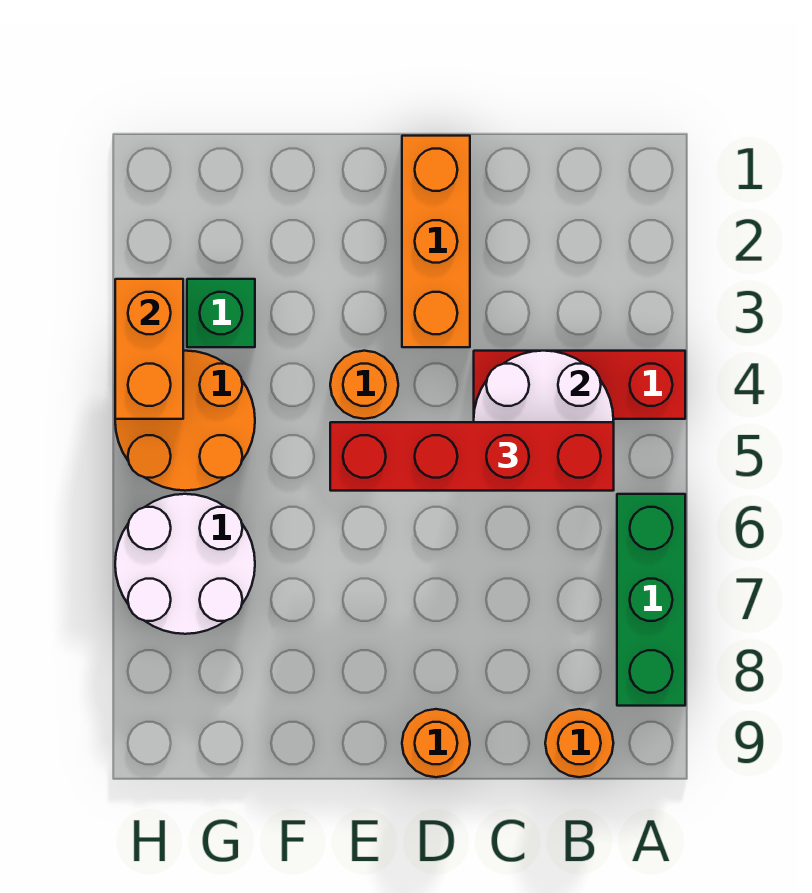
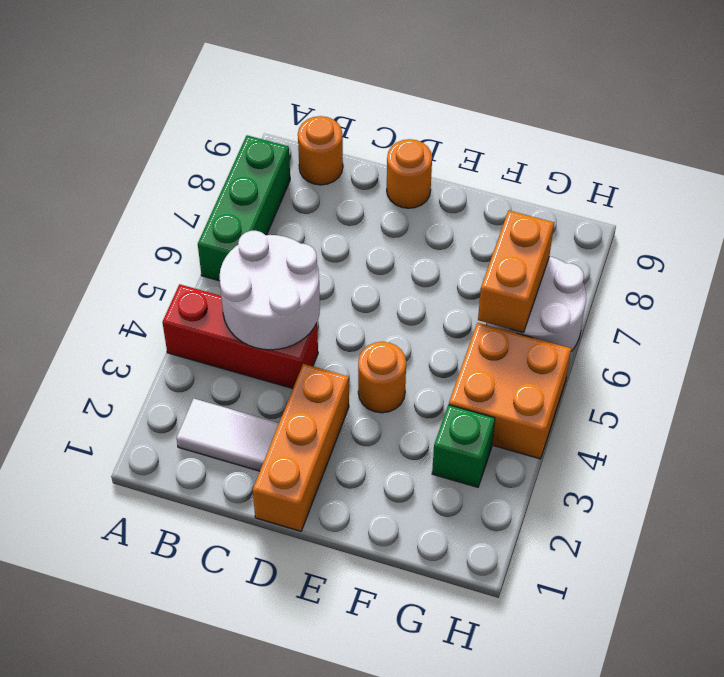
none -> white 1x2 tile [177,399,279,471]
red 1x4 brick [330,422,614,491] -> none
orange 2x2 round brick [115,351,255,491] -> orange 2x2 brick [449,323,571,459]
orange 1x2 brick [115,279,183,419] -> orange 1x2 brick moved to [478,210,554,333]

